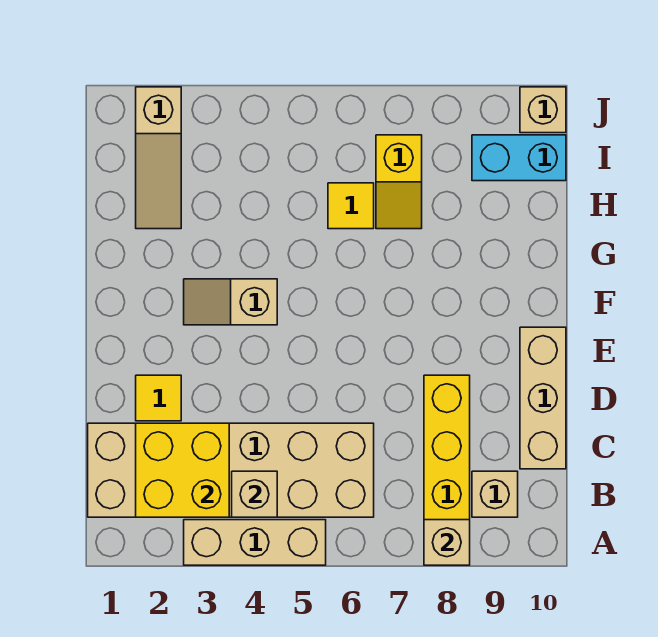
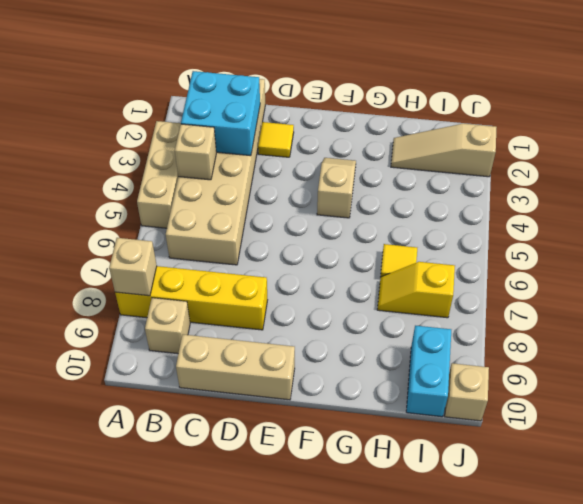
yellow 2x2 brick [136,423,229,517] -> cyan 2x2 brick [181,71,260,156]

